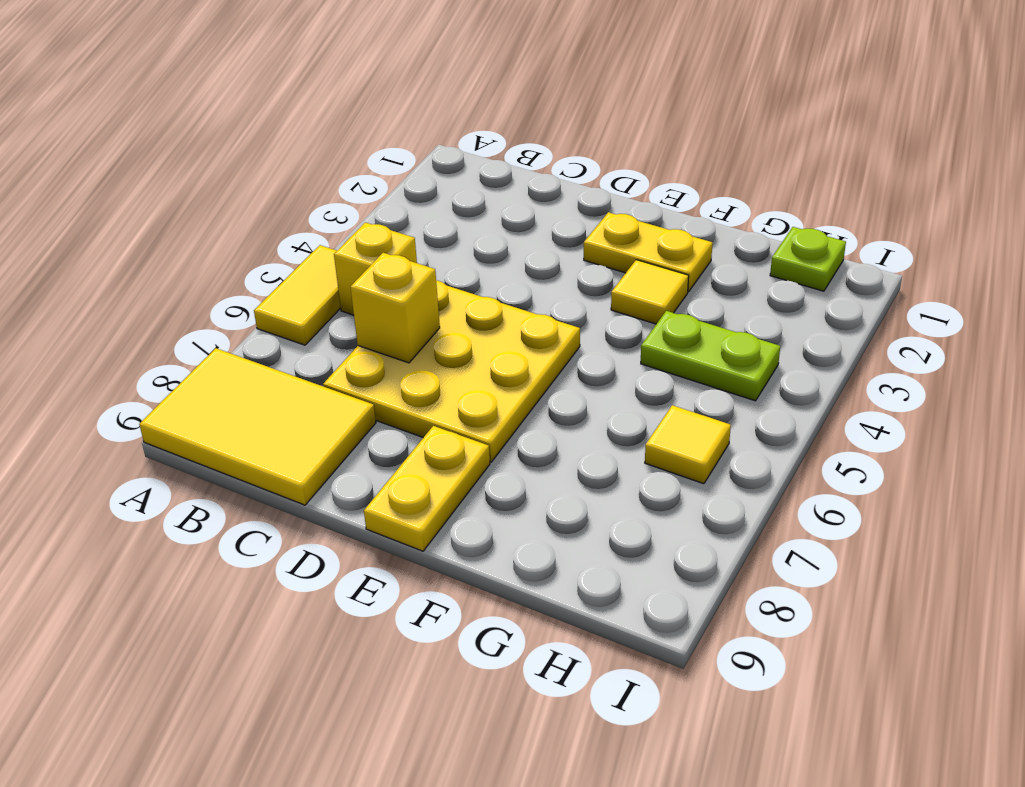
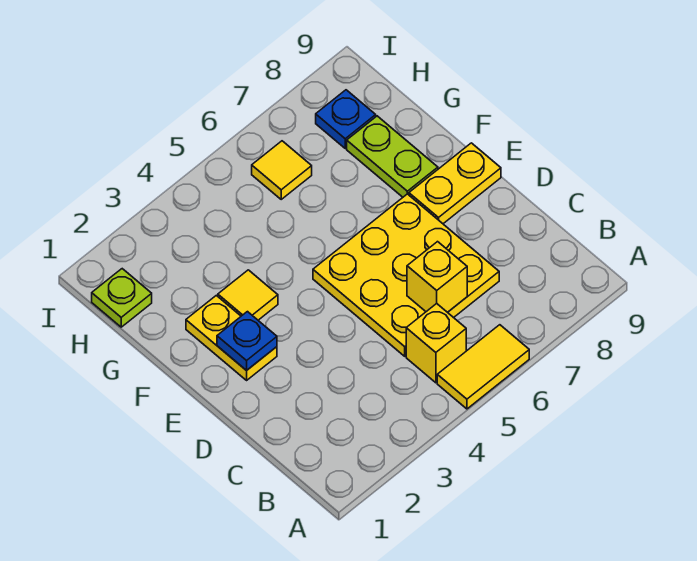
yellow 2x3 tile [139,348,376,505] -> none
none -> blue 1x1 plate [217,312,277,371]
lime 1x2 plate [641,311,780,401] -> lime 1x2 plate moved to [347,116,438,197]
none -> blue 1x1 plate [316,90,376,148]

